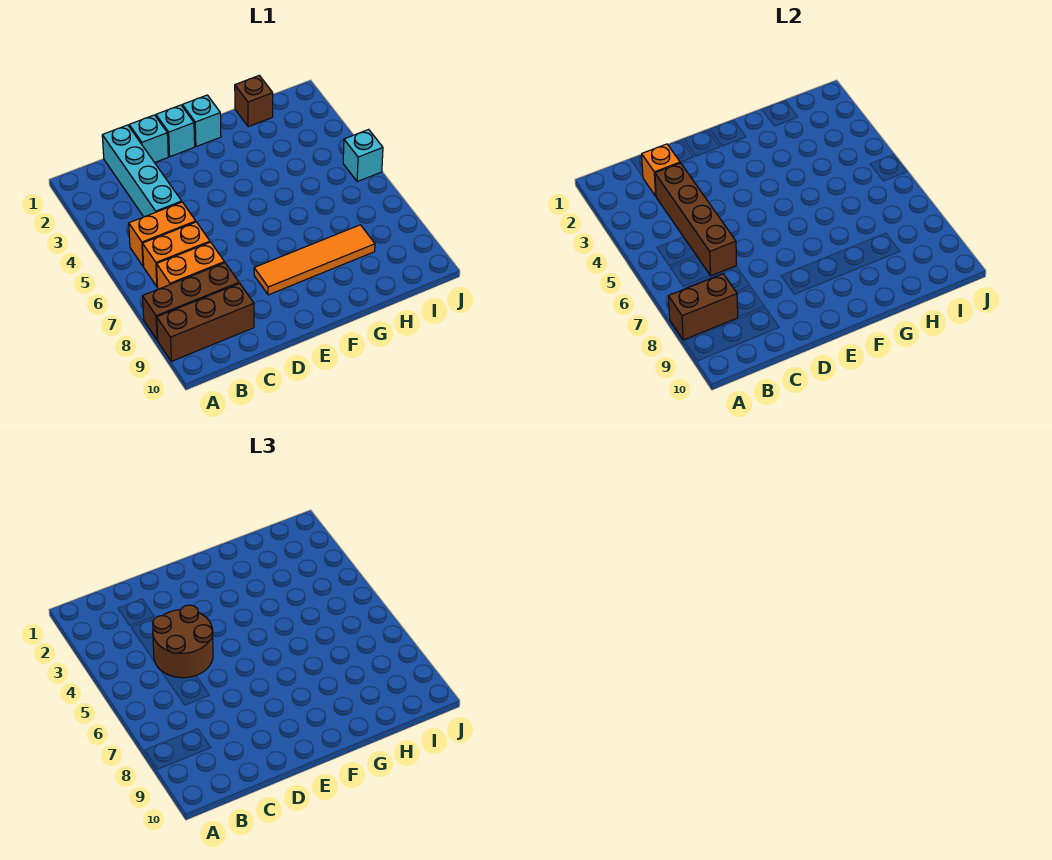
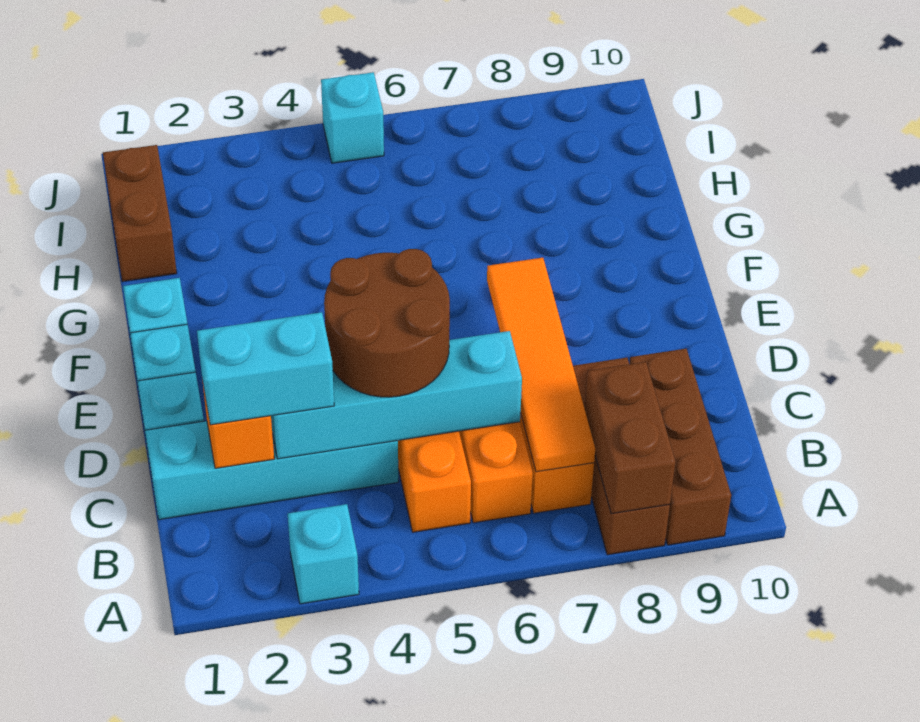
none -> cyan 1x1 brick [288,504,359,604]
none -> cyan 1x2 brick [197,312,334,425]
brown 1x4 brick [655,163,737,276] -> cyan 1x4 brick [271,331,522,459]
orange 1x4 tile [254,225,375,295] -> orange 1x4 tile moved to [487,258,595,472]
brown 1x1 brick [235,75,273,127] -> brown 1x2 brick [103,145,177,282]

